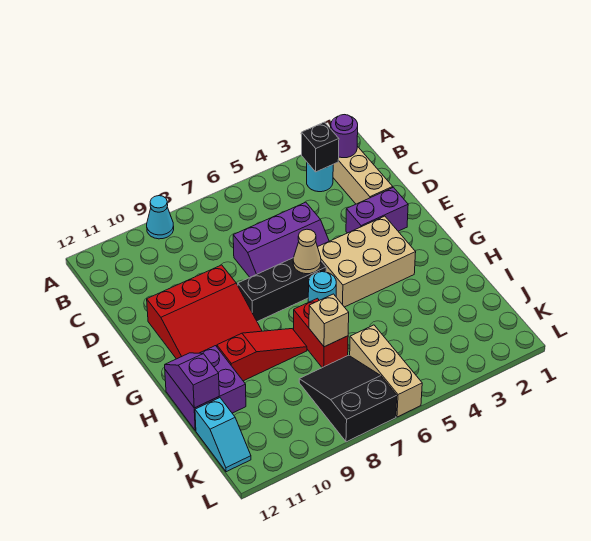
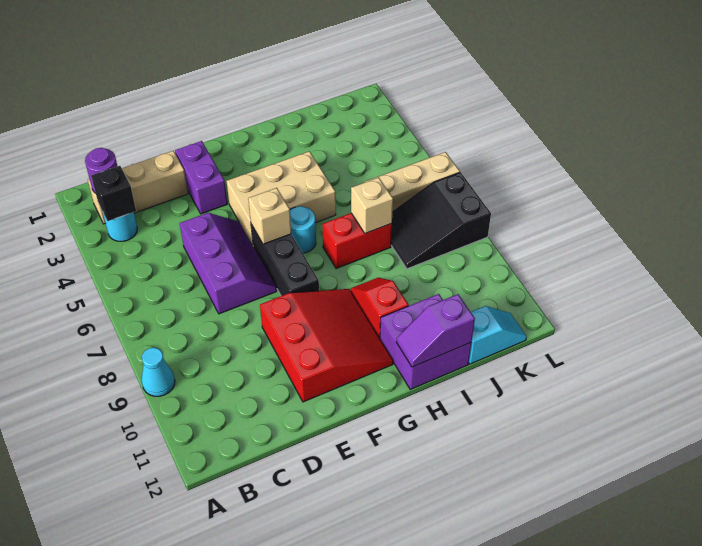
tan 2x3 brick [318,216,416,307] -> tan 2x3 brick turned to [227,151,336,245]
tan 1x1 cone [293,229,321,274] -> tan 1x1 brick [248,188,291,244]
red 1x3 slope [217,329,307,381] -> red 1x2 slope [351,278,409,338]

